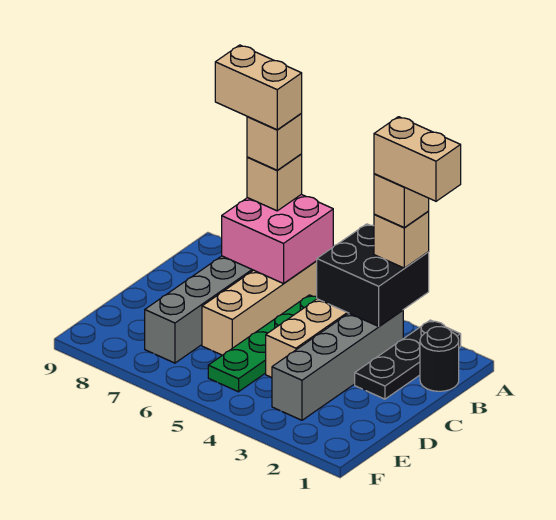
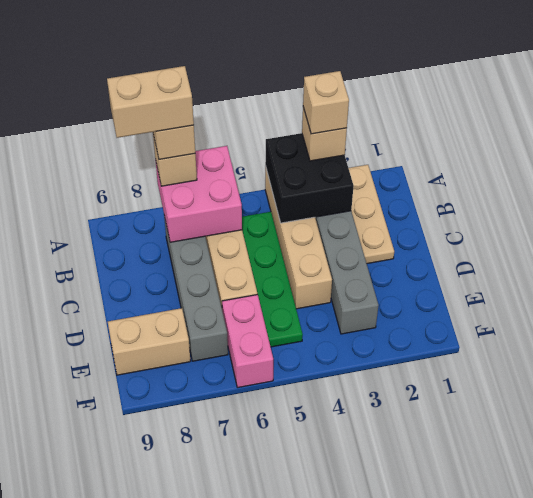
black 1x3 plate [355,320,461,399] -> tan 1x3 plate [349,165,394,264]
tan 1x2 brick [374,117,461,201] -> tan 1x2 brick moved to [108,308,190,375]
black 1x1 round brick [420,327,459,391] -> none
none -> pink 1x2 brick [222,295,273,388]

